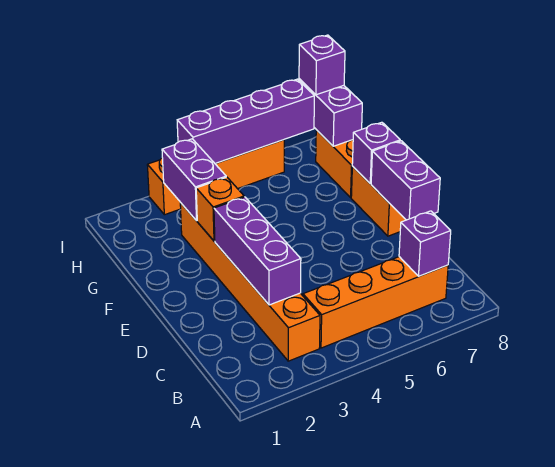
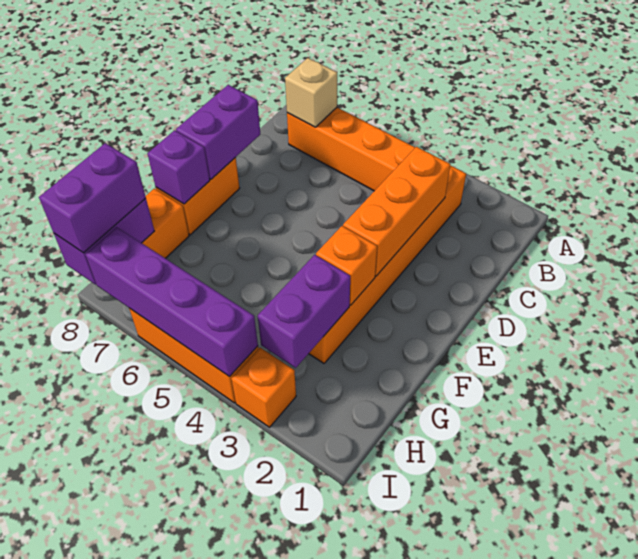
purple 1x1 brick [399,211,451,276] -> tan 1x1 brick [285,58,337,127]
purple 1x3 brick [214,197,301,305] -> orange 1x3 brick [343,147,450,276]
purple 1x1 brick [299,35,345,95] -> purple 1x2 brick [39,143,146,253]

